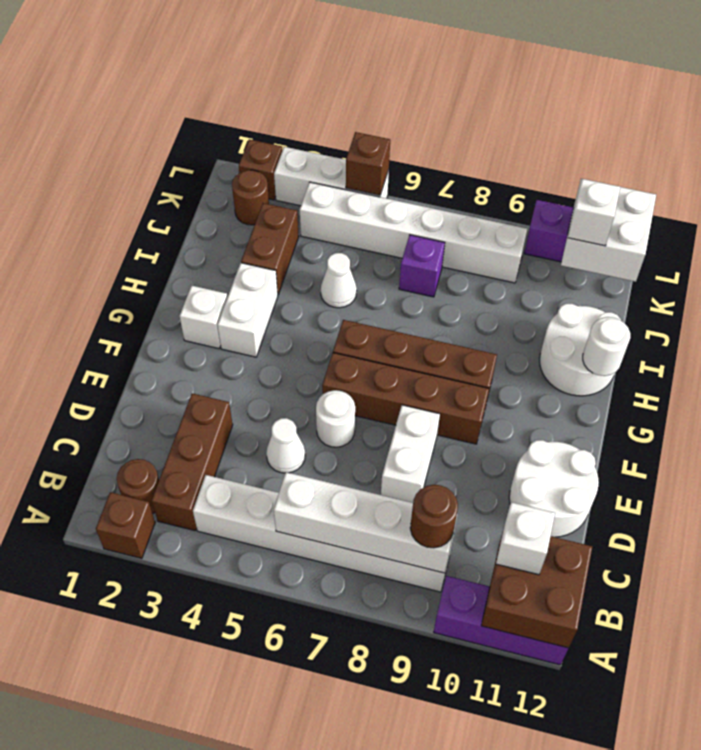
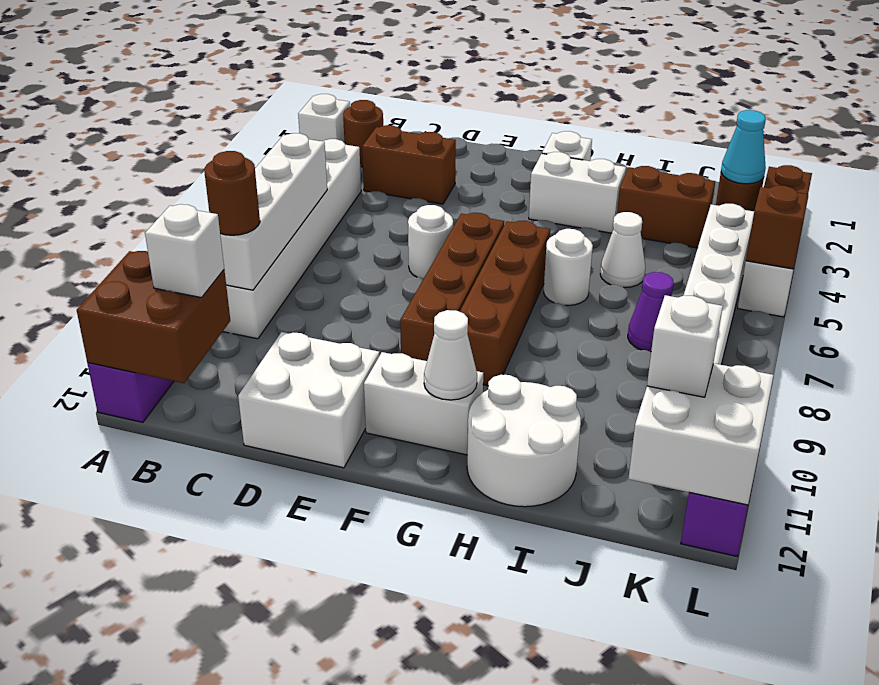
brown 1x1 brick [96,492,155,559] -> white 1x1 brick [298,94,350,143]
brown 1x3 brick [152,393,233,531] -> brown 1x2 brick [362,125,456,204]
white 1x1 cone [266,418,305,473] -> white 1x1 cone moved to [424,310,477,400]
white 1x2 brick [381,405,440,503] -> white 1x2 brick moved to [364,352,483,455]
white 2x2 round brick [509,440,599,537] -> white 2x2 brick [238,332,379,468]
white 1x1 round brick [583,317,630,376] -> white 1x1 round brick moved to [544,229,593,306]
purple 1x1 brick [399,235,445,297] -> purple 1x1 cone [628,272,674,352]
none -> cyan 1x1 cone [721,110,766,184]

